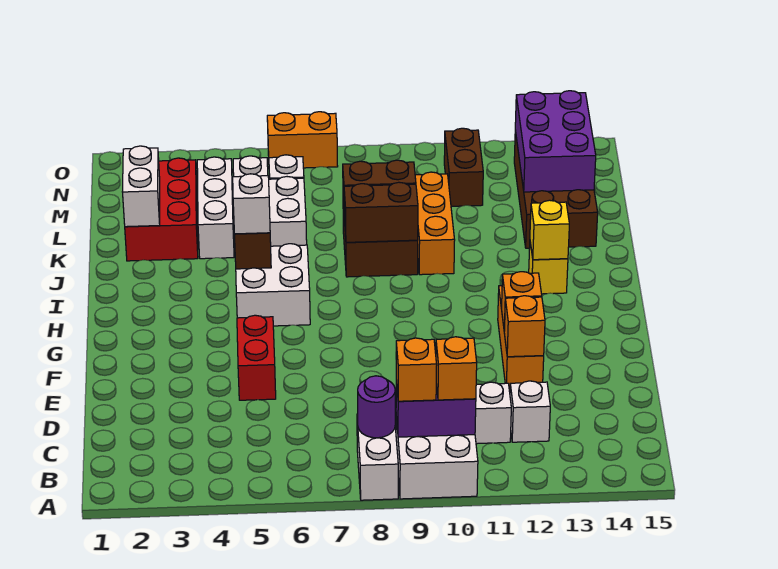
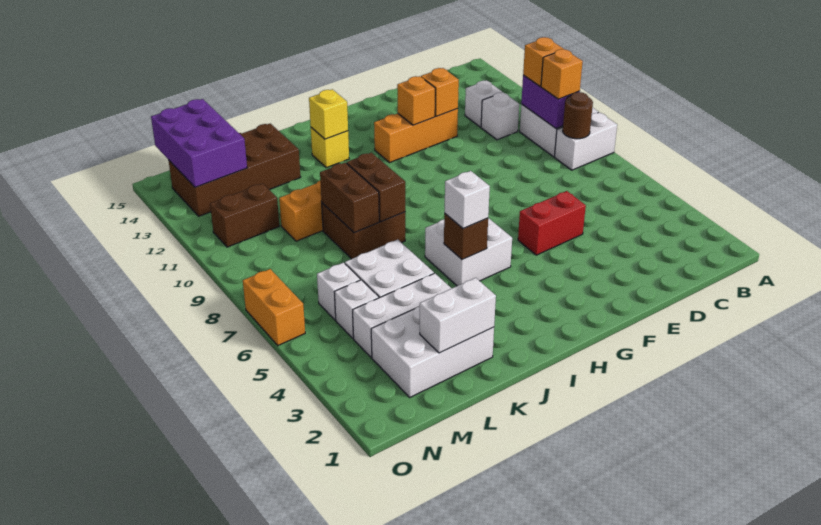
purple 1x1 round brick [358,376,395,438] -> brown 1x1 round brick [563,92,593,139]
red 2x3 brick [125,158,198,261] -> white 2x3 brick [371,307,494,397]
purple 2x3 brick [515,91,596,192] -> purple 2x3 brick turned to [151,99,247,187]

